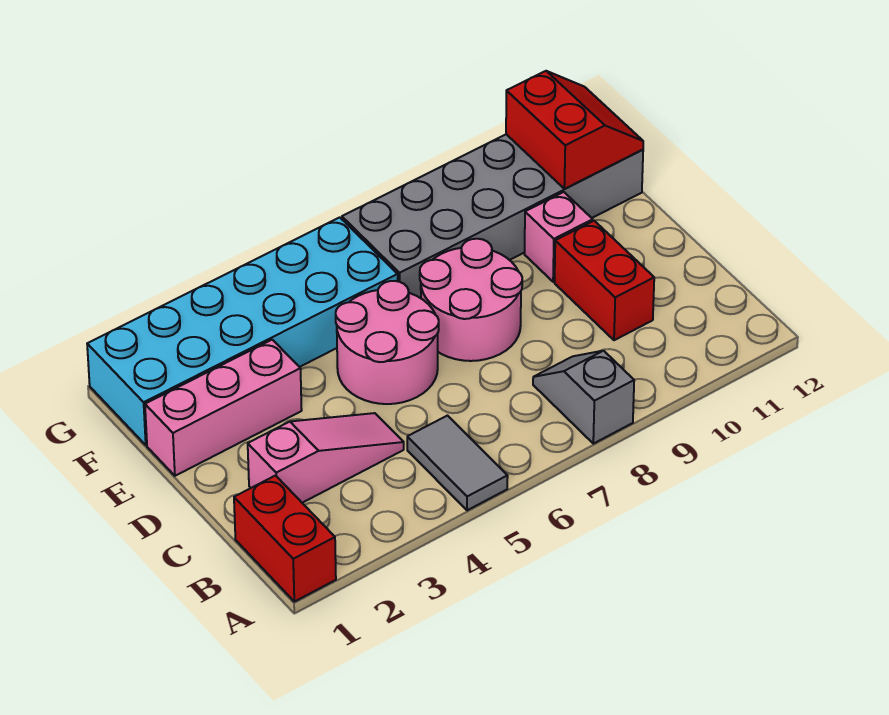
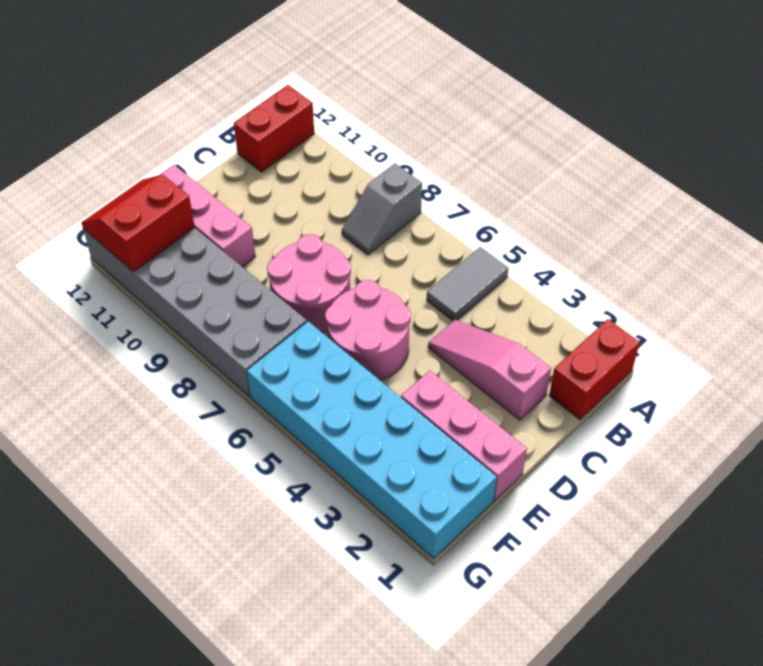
red 1x2 brick [555,221,654,340] -> red 1x2 brick moved to [234,85,314,172]
pink 1x1 brick [524,192,593,282] -> pink 1x3 brick [160,165,256,267]

